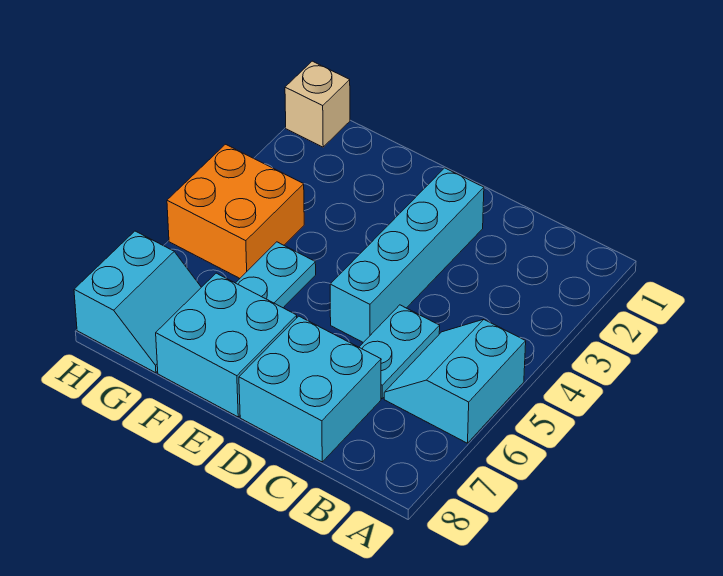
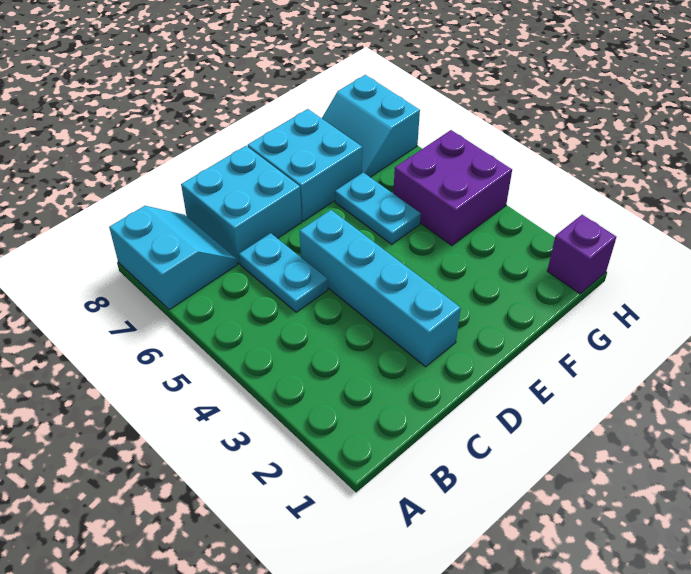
cyan 2x2 slope [384,319,526,443] -> cyan 2x2 slope moved to [109,206,237,310]
orange 2x2 brick [167,144,304,278] -> purple 2x2 brick [393,130,512,246]
tan 1x1 brick [285,61,350,147] -> purple 1x1 brick [547,215,616,294]

